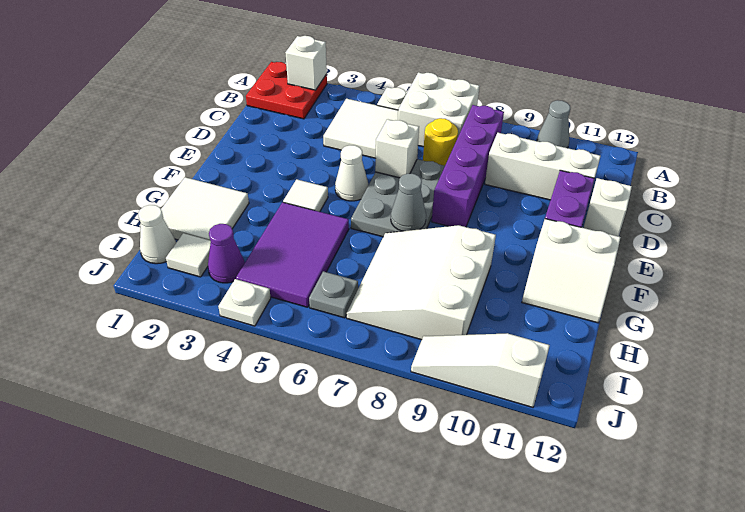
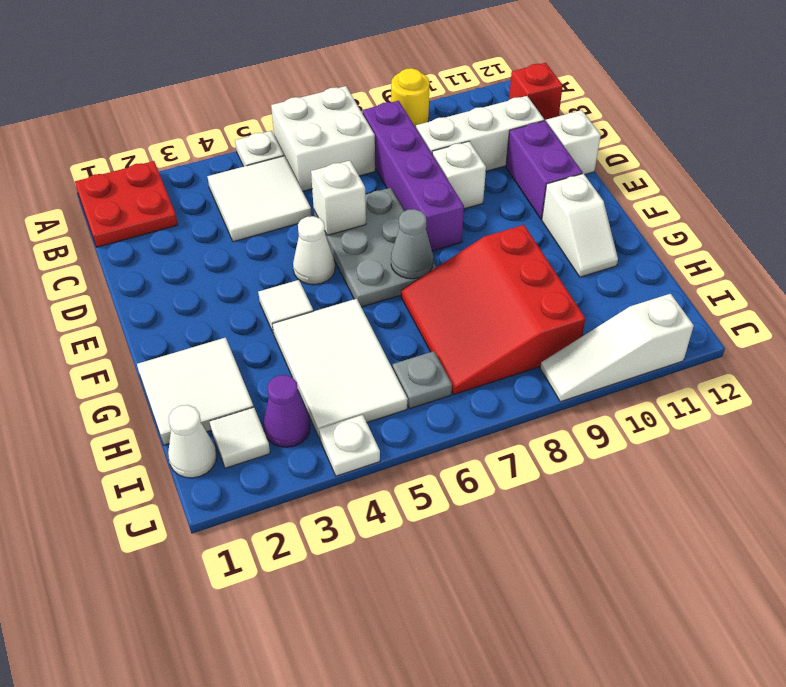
white 1x1 brick [285,36,327,90] -> white 1x1 brick moved to [432,141,486,209]
grey 1x1 cone [537,100,570,148] -> none
none -> red 1x1 brick [509,63,563,120]
yellow 1x1 round brick [423,118,458,166] -> yellow 1x1 round brick moved to [391,68,430,128]
white 2x2 slope [522,219,621,323] -> white 1x2 slope [542,174,618,277]
purple 2x3 tile [236,202,349,307] -> white 2x3 tile [273,299,408,438]
white 3x3 slope [347,225,496,340] -> red 3x3 slope [401,225,585,394]

